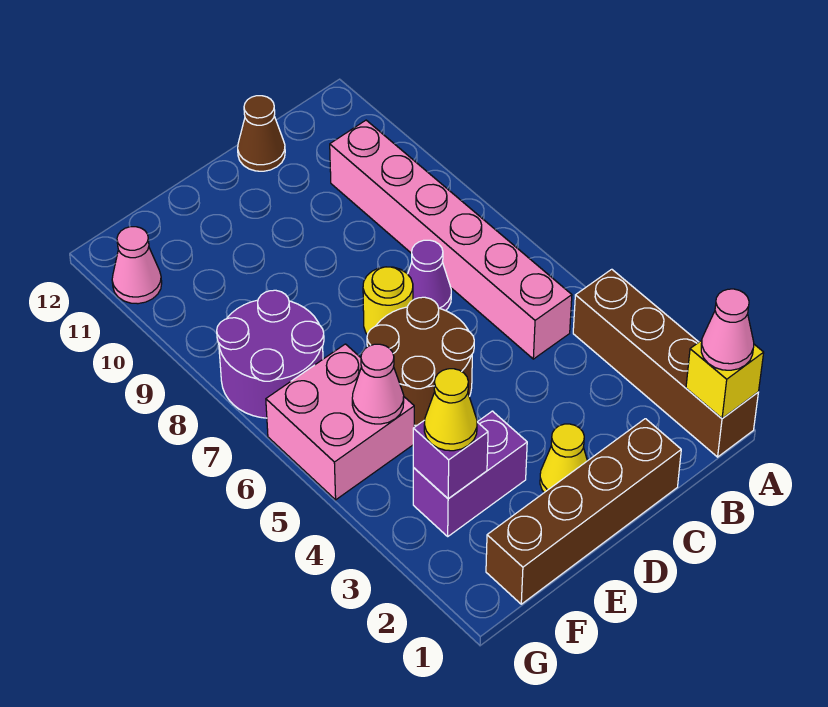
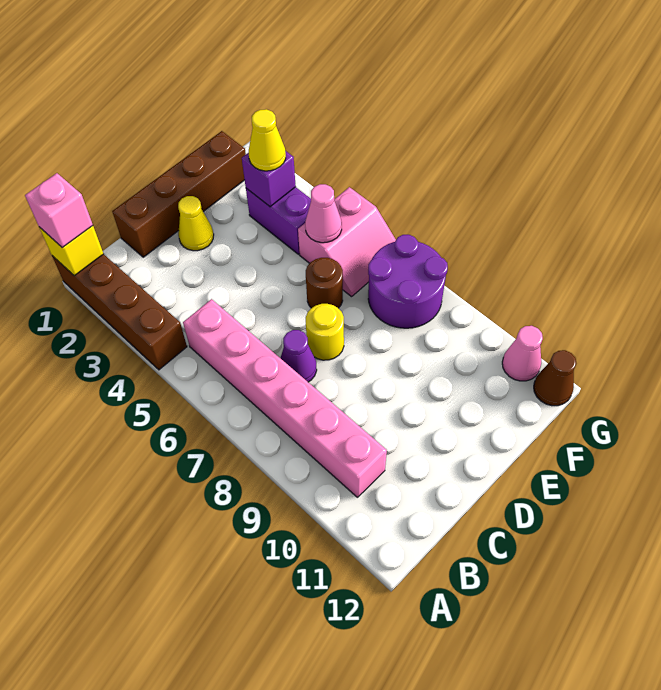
pink 1x1 cone [701,289,754,370] -> pink 1x1 brick [25,173,93,248]
brown 1x1 cone [238,96,285,171] -> brown 1x1 cone moved to [534,350,576,406]
brown 2x2 round brick [367,297,474,425] -> brown 1x1 round brick [306,258,343,308]
purple 1x2 brick [413,411,527,536] -> purple 1x2 brick turned to [246,187,311,254]
pink 2x2 brick [266,344,414,500] -> pink 2x2 slope [298,187,396,297]

